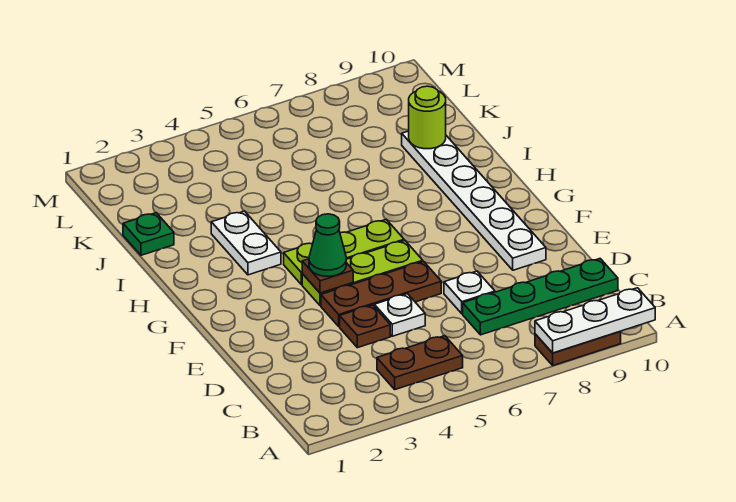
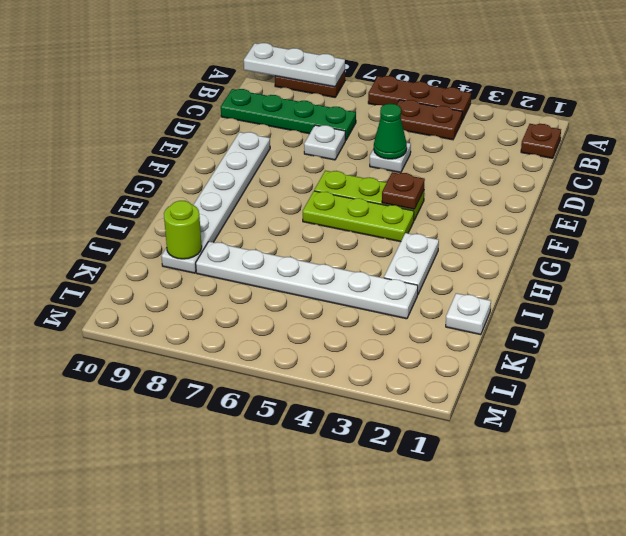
brown 1x1 plate [340,305,390,348] -> brown 1x1 plate moved to [521,124,561,158]
brown 1x3 plate [321,261,441,327] -> brown 1x3 plate moved to [368,76,471,120]
green 1x1 cone [309,214,346,276] -> green 1x1 cone moved to [374,104,407,159]
green 1x1 plate [123,213,174,255] -> white 1x1 plate [446,293,491,335]
none -> white 1x6 plate [196,242,418,319]

